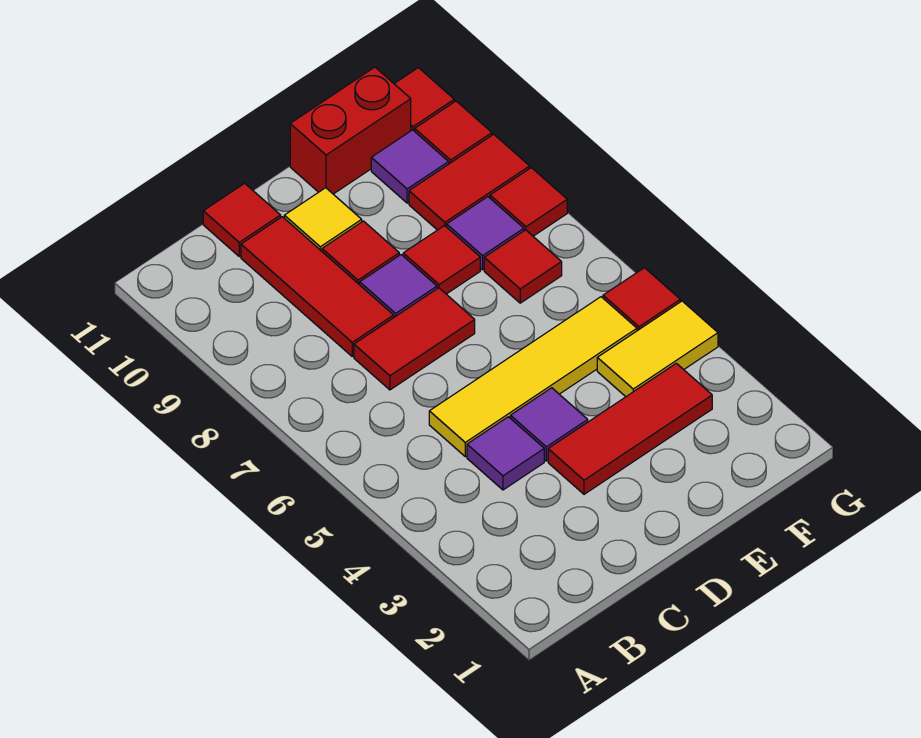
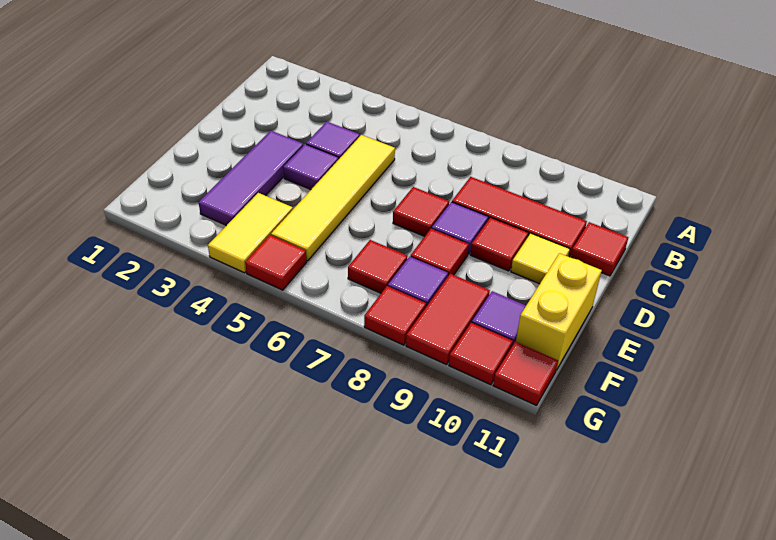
red 1x2 tile [354,288,475,390] -> red 1x1 tile [393,187,449,236]
red 1x3 tile [548,363,712,494] -> purple 1x3 tile [198,131,303,225]
red 1x2 brick [290,67,411,194] -> yellow 1x2 brick [516,253,602,370]

